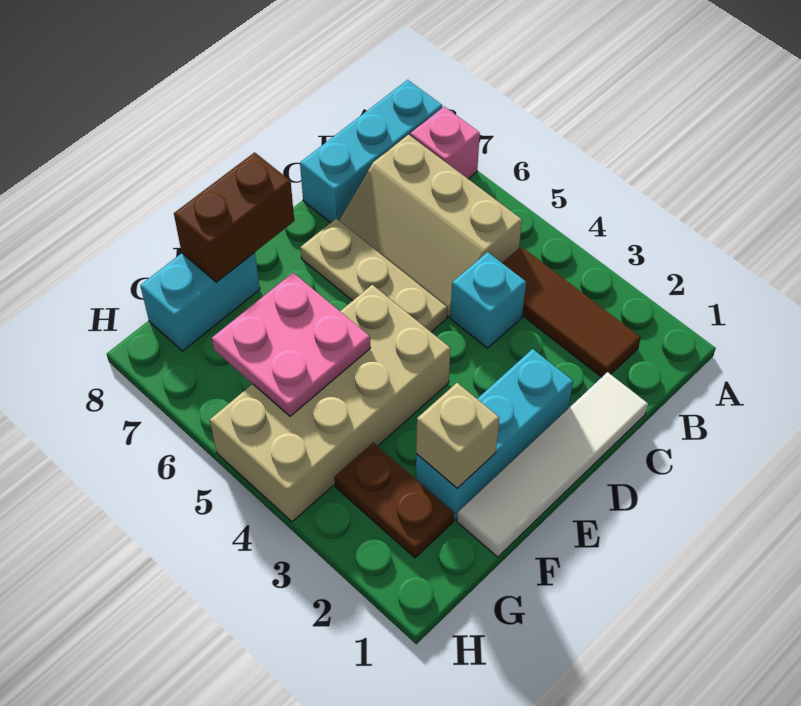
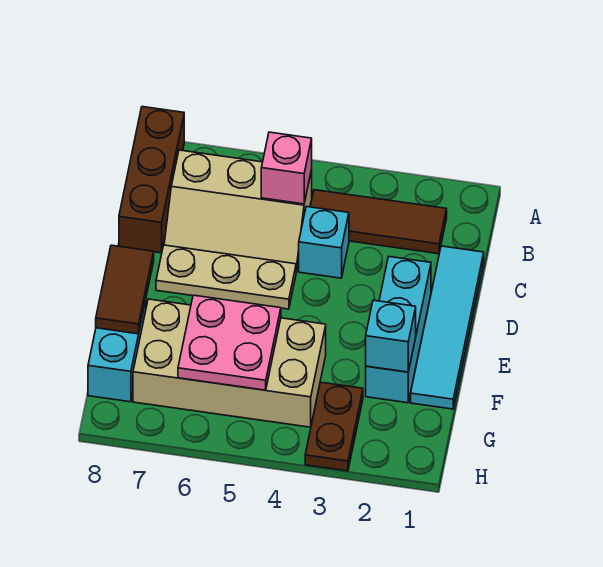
pink 1x1 brick [410,107,480,179] -> pink 1x1 brick moved to [261,132,312,204]
cyan 1x3 brick [300,80,442,223] -> brown 1x3 brick [119,107,184,253]
white 1x4 tile [457,372,648,557] -> cyan 1x4 tile [411,246,484,409]
tan 2x4 brick [210,285,451,522] -> tan 2x4 brick turned to [133,299,326,427]
brown 1x2 brick [174,152,294,282] -> brown 1x2 tile [96,245,154,334]
tan 1x1 brick [416,383,499,488] -> cyan 1x1 brick [366,300,416,372]
brown 1x2 plate [335,443,454,558] -> brown 1x2 plate turned to [305,382,363,471]

